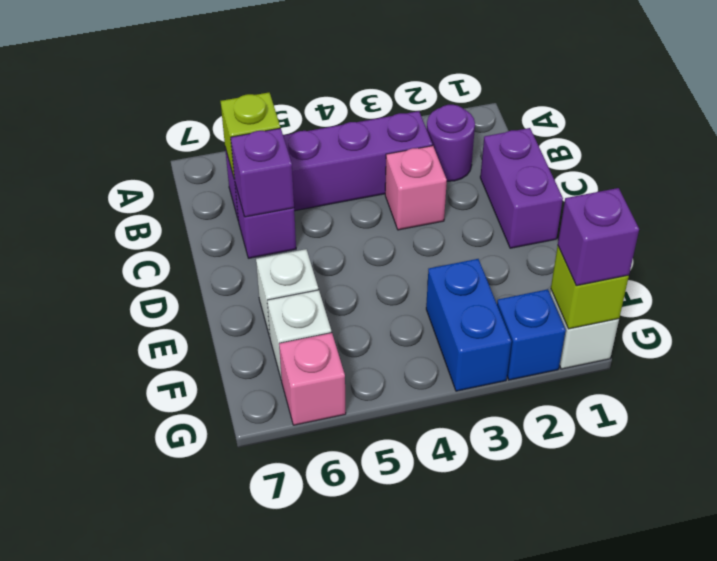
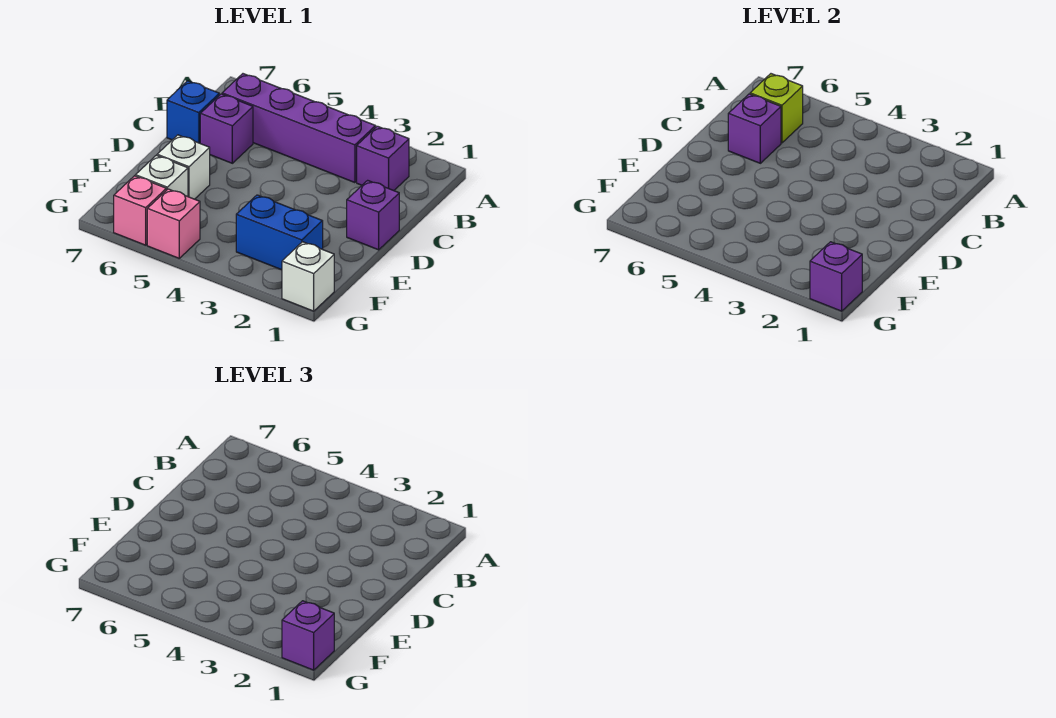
purple 1x1 round brick [427,105,475,181] -> purple 1x1 brick [357,126,409,191]
purple 1x2 brick [480,128,563,248] -> purple 1x1 brick [347,180,399,250]
pink 1x1 brick [385,146,447,230] -> pink 1x1 brick moved to [147,189,200,258]
blue 1x2 brick [426,259,512,391] -> blue 1x2 brick turned to [236,195,323,270]
lime 1x1 brick [551,246,629,329] -> purple 1x1 brick [810,242,862,311]
blue 1x1 brick [497,289,566,380] -> blue 1x1 brick moved to [167,81,219,143]

